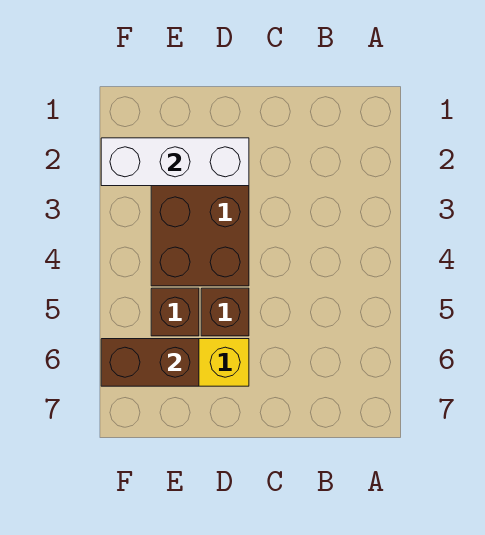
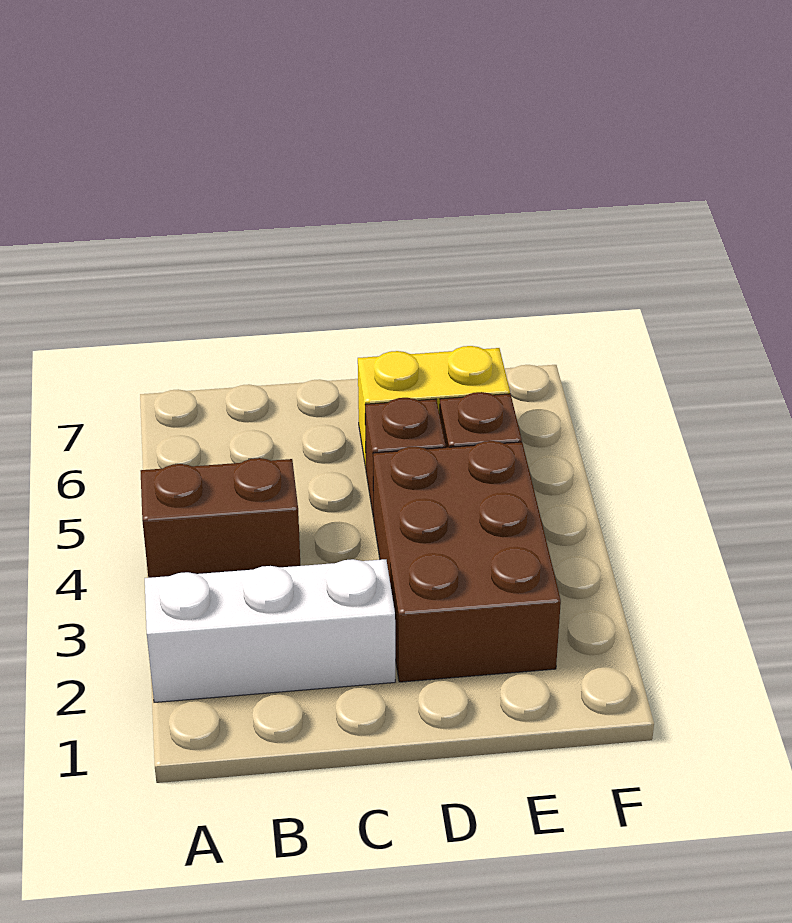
white 1x3 brick [101,138,249,186] -> white 1x3 brick moved to [145,559,395,702]
brown 1x2 brick [101,339,199,386] -> brown 1x2 brick moved to [141,458,300,578]

